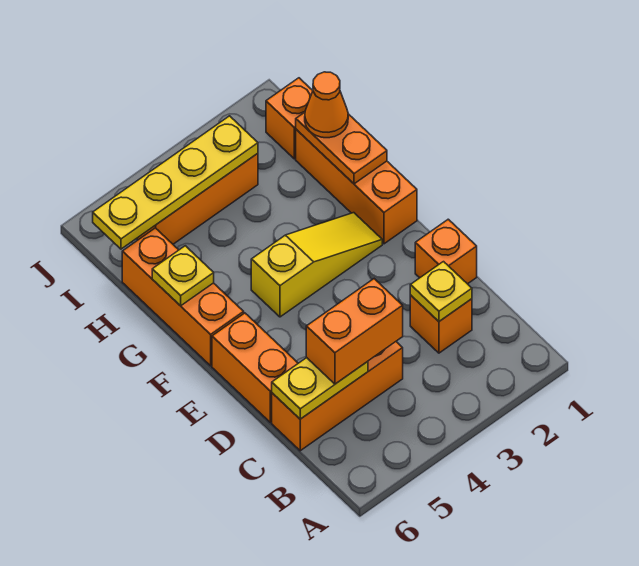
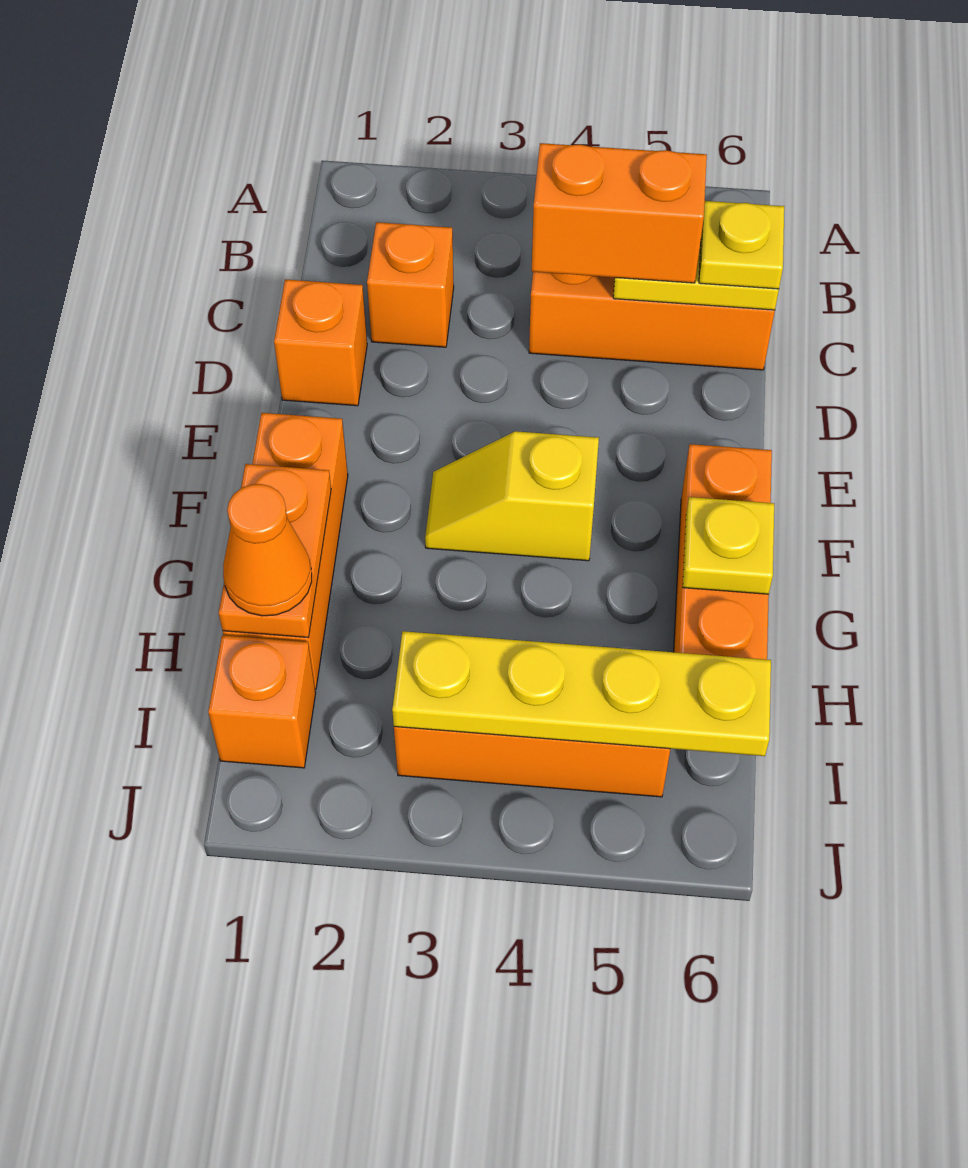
yellow 1x1 plate [410,262,472,321] -> yellow 1x1 plate moved to [699,201,784,289]
orange 1x2 brick [212,313,298,422] -> none
yellow 1x3 slope [251,213,382,317] -> yellow 1x2 slope [425,431,599,561]

